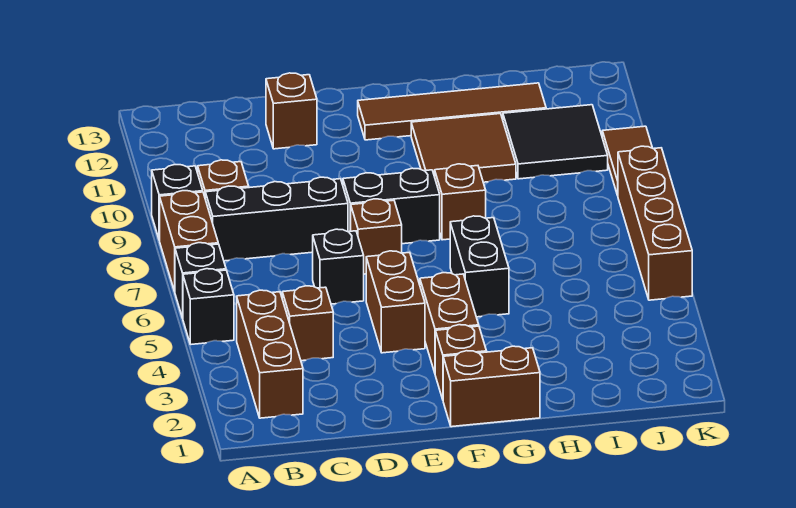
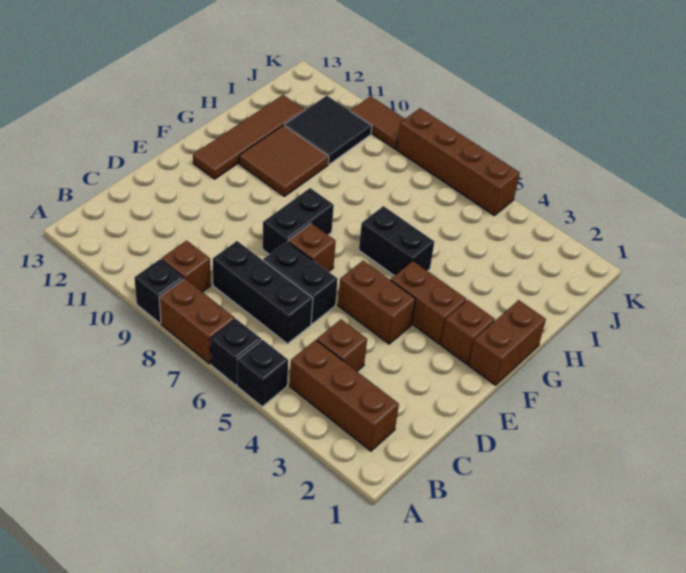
black 1x3 brick [205,177,348,261] -> black 1x3 brick turned to [213,241,313,344]
black 1x1 brick [313,229,364,304] -> black 1x2 brick [263,241,338,324]
brown 1x1 brick [266,73,317,149] -> none
brown 1x1 brick [435,164,486,240] -> none

